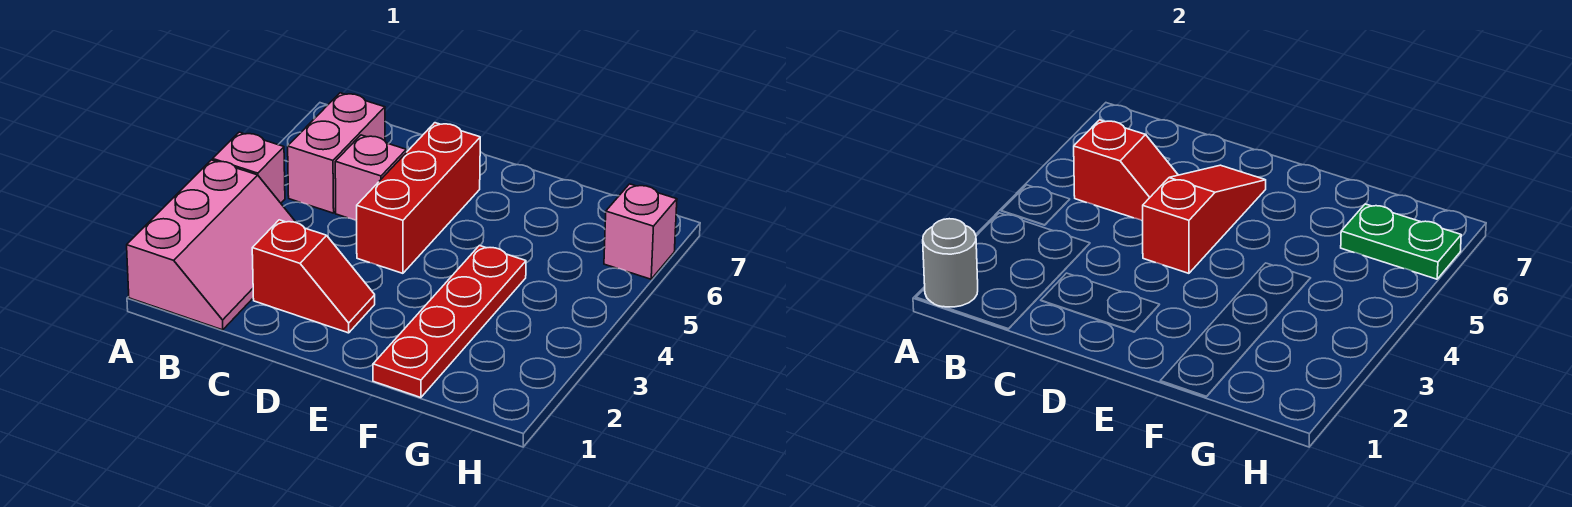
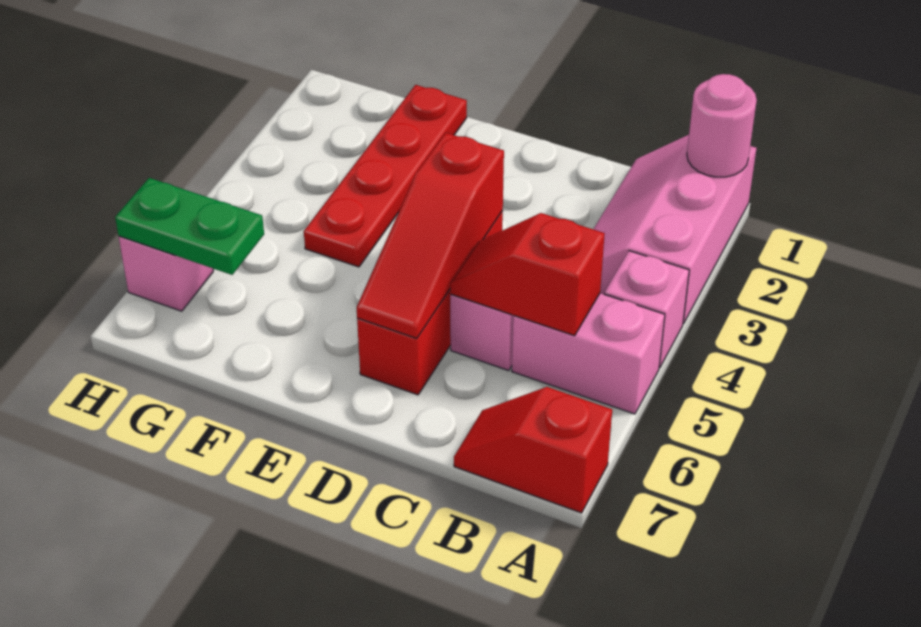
grey 1x1 round brick [923,219,978,307] -> pink 1x1 round brick [687,74,757,177]
pink 1x2 brick [288,93,385,213] -> pink 1x2 brick turned to [512,293,665,414]
red 1x2 slope [252,220,375,333] -> red 1x2 slope moved to [454,387,612,513]

